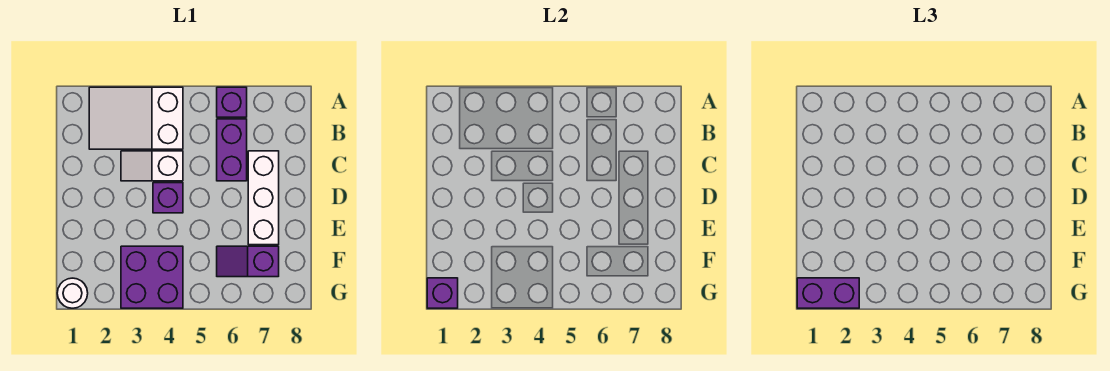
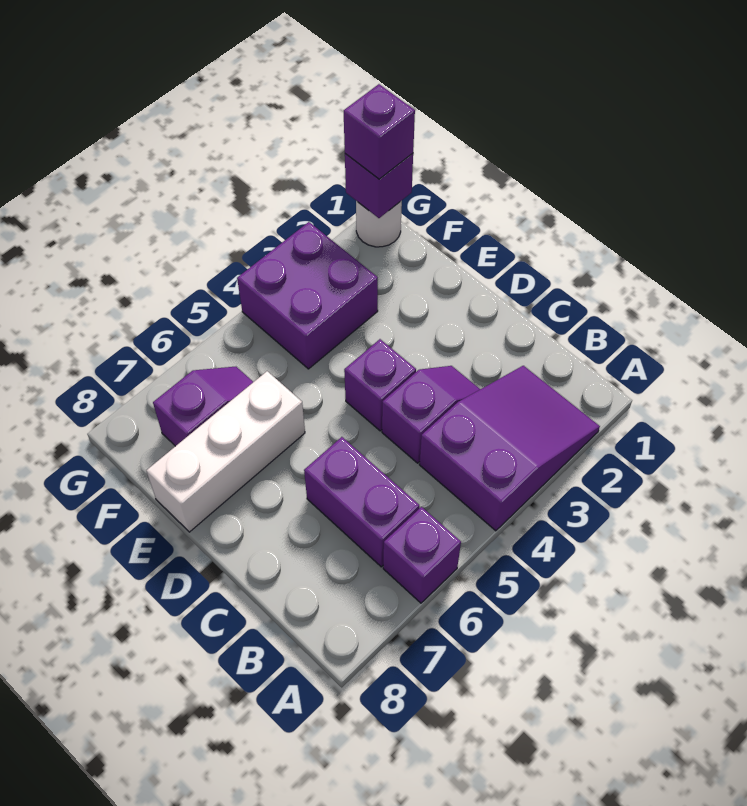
white 2x3 slope [89,87,183,149] -> purple 2x3 slope [419,366,600,531]
white 1x2 slope [121,151,183,181] -> purple 1x2 slope [382,366,480,463]
white 1x3 brick [248,151,279,245] -> white 1x3 brick turned to [146,371,305,532]
purple 1x2 brick [797,278,859,308] -> purple 1x1 brick [344,84,415,179]

